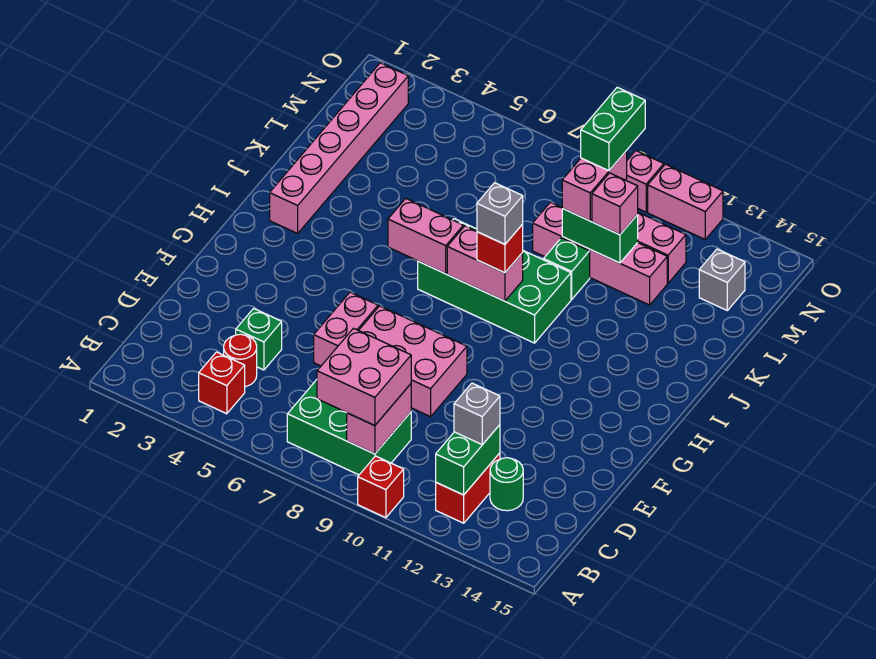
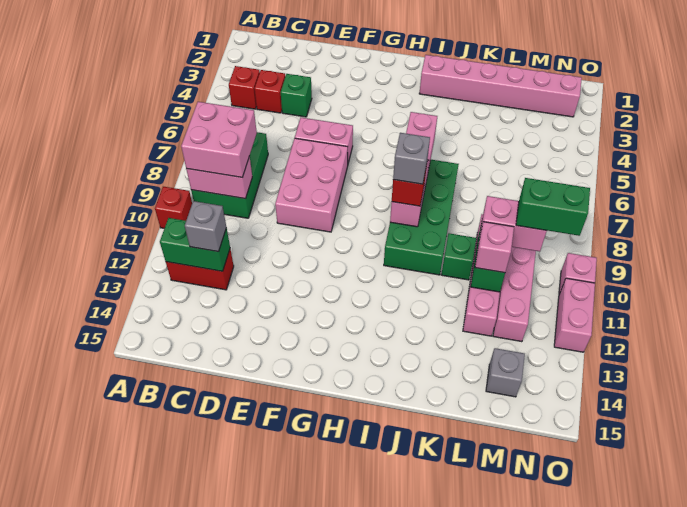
red 1x1 round brick [224,334,257,387] -> red 1x1 brick [255,70,285,113]
green 1x1 round brick [490,458,523,511] -> none

